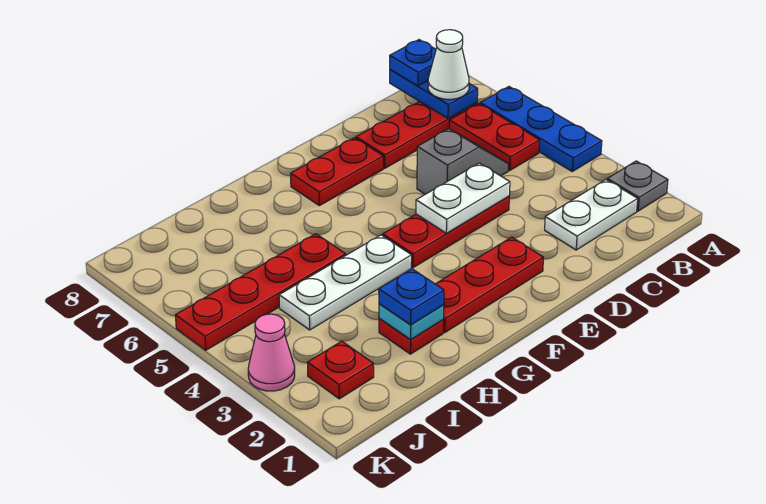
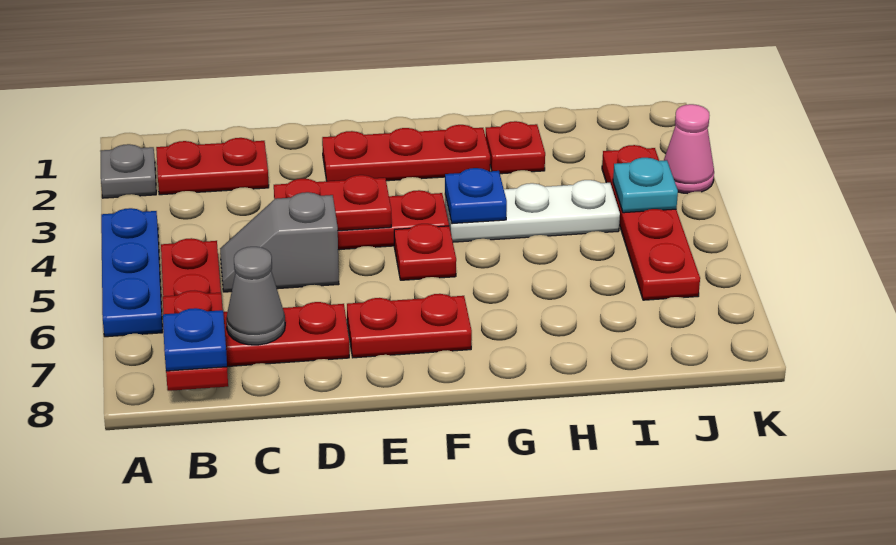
white 1x2 plate [545,180,638,250] -> red 1x2 plate [156,138,269,195]
blue 1x2 plate [390,70,478,119] -> red 1x2 plate [163,291,228,391]
white 1x1 cone [428,30,469,99] -> none
none -> grey 1x1 cone [226,247,285,345]
white 1x2 plate [416,163,510,233] -> red 1x2 plate [274,175,391,231]
cyan 1x1 plate [379,304,444,339] -> cyan 1x1 plate moved to [613,158,678,213]
blue 1x1 plate [379,269,444,325] -> blue 1x1 plate moved to [445,168,507,224]
red 1x4 plate [175,234,346,350] -> red 1x4 plate turned to [602,145,700,300]
red 1x1 plate [307,341,374,399] -> red 1x1 plate moved to [394,224,456,280]

